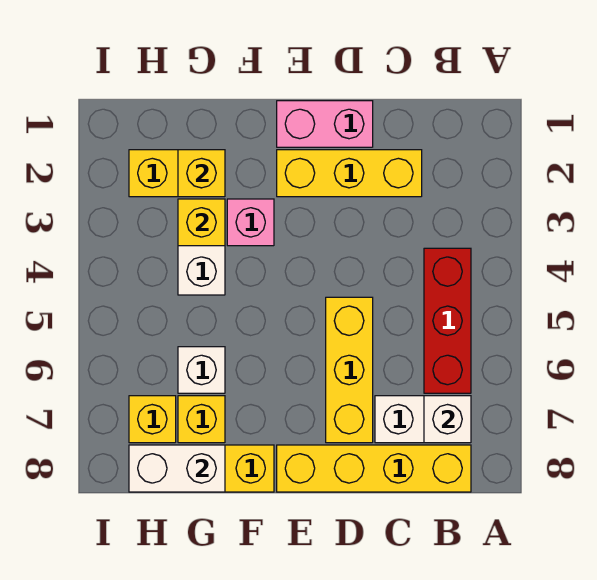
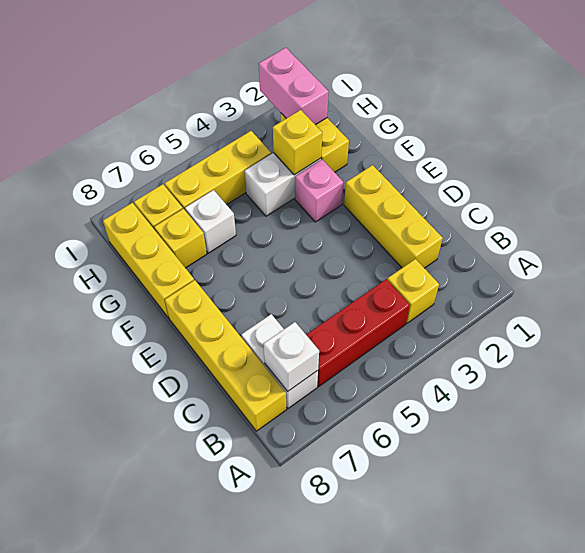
pink 1x2 brick [277,101,373,147] -> pink 1x2 brick moved to [259,48,329,125]
yellow 1x3 brick [326,297,373,443] -> yellow 1x3 brick moved to [165,131,271,210]
yellow 1x1 brick [178,150,225,197] -> yellow 1x1 brick moved to [388,259,439,323]
white 1x2 brick [129,445,225,492] -> none

